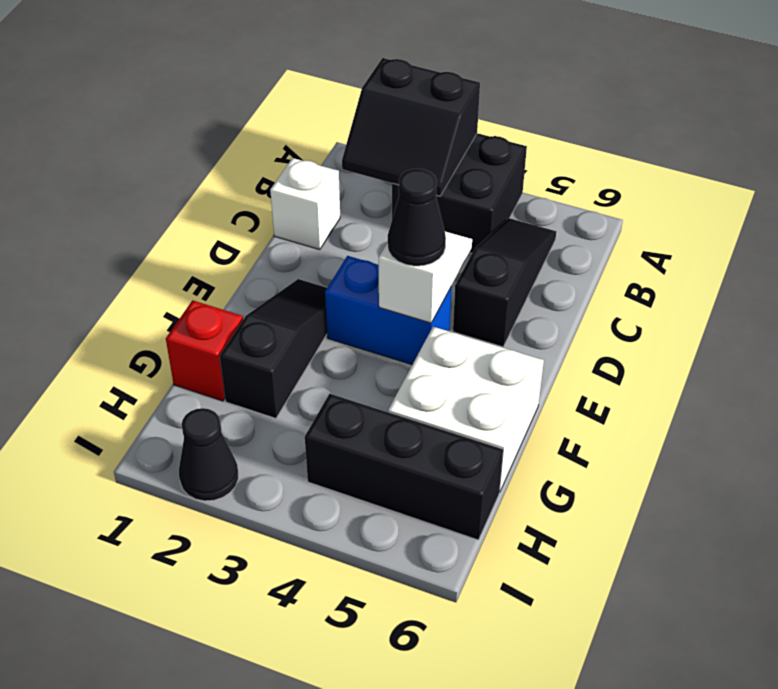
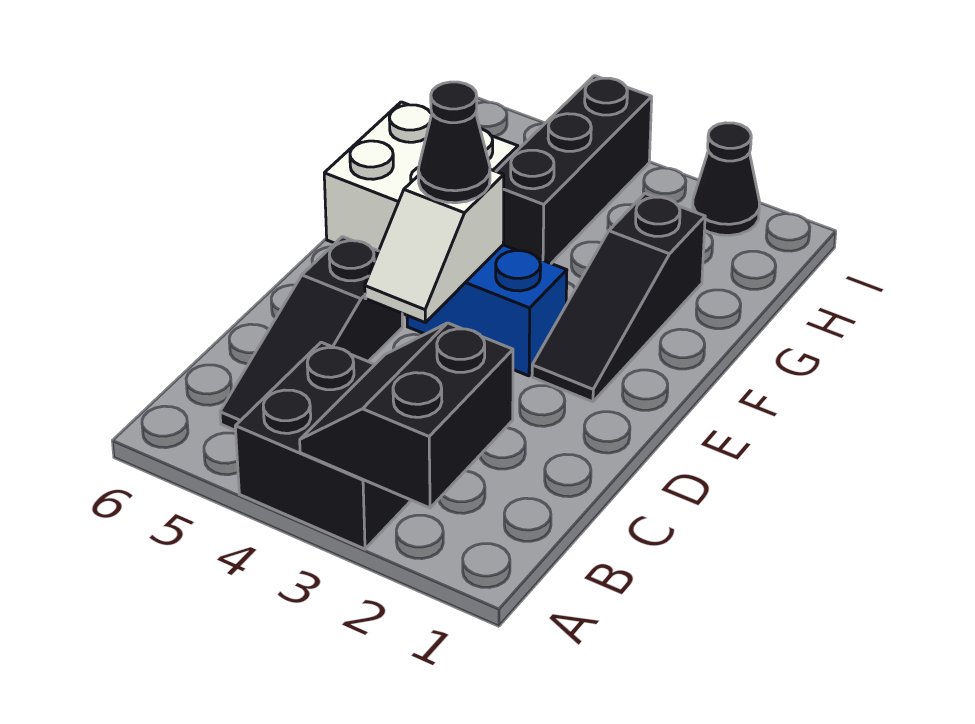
black 2x2 slope [342,58,480,196] -> black 2x2 slope turned to [300,323,513,508]
white 1x1 brick [270,158,340,250] -> none
red 1x1 brick [166,300,243,401] -> none
black 1x3 brick [305,394,503,540] -> black 1x3 brick turned to [496,76,652,263]

